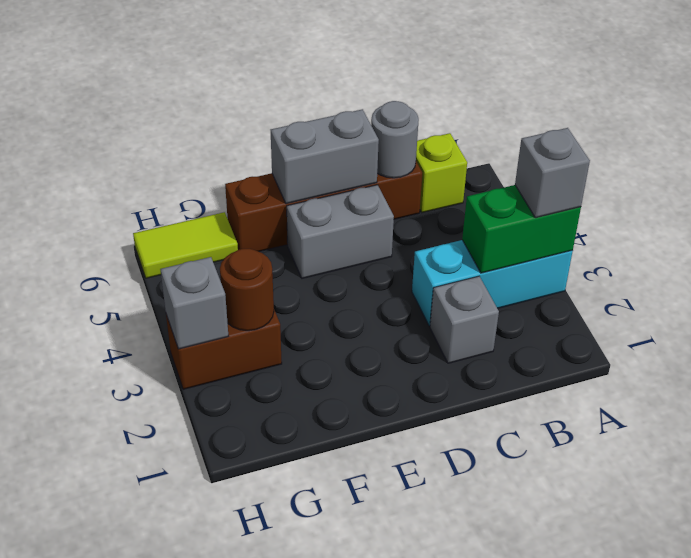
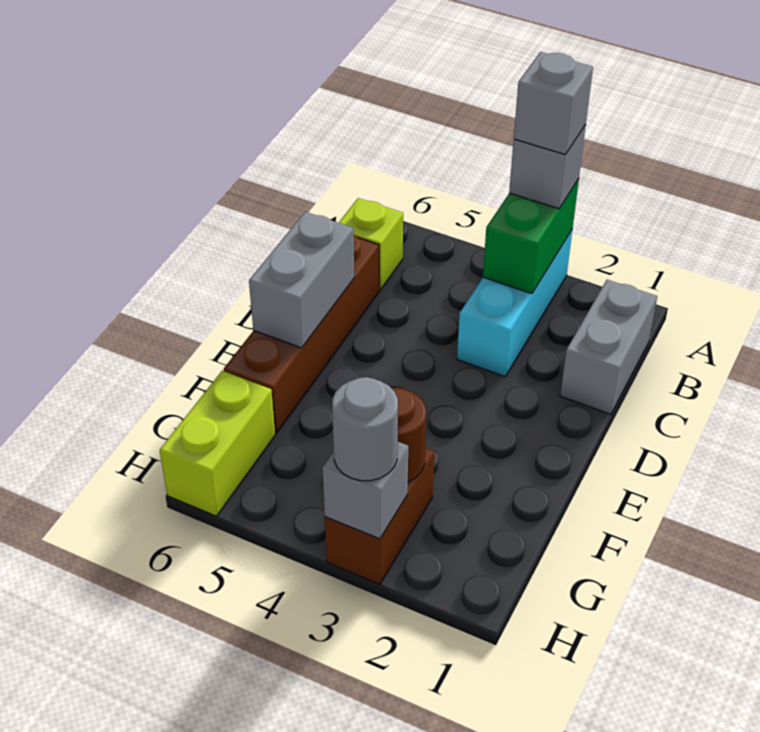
grey 1x1 brick [430,276,499,363] -> grey 1x1 brick moved to [514,52,593,155]
grey 1x1 round brick [371,101,419,178] -> grey 1x1 round brick moved to [332,377,398,481]
grey 1x2 brick [287,185,394,278] -> grey 1x2 brick moved to [560,280,657,414]
lime 1x2 tile [133,212,238,278] -> lime 1x2 brick [160,371,275,516]

